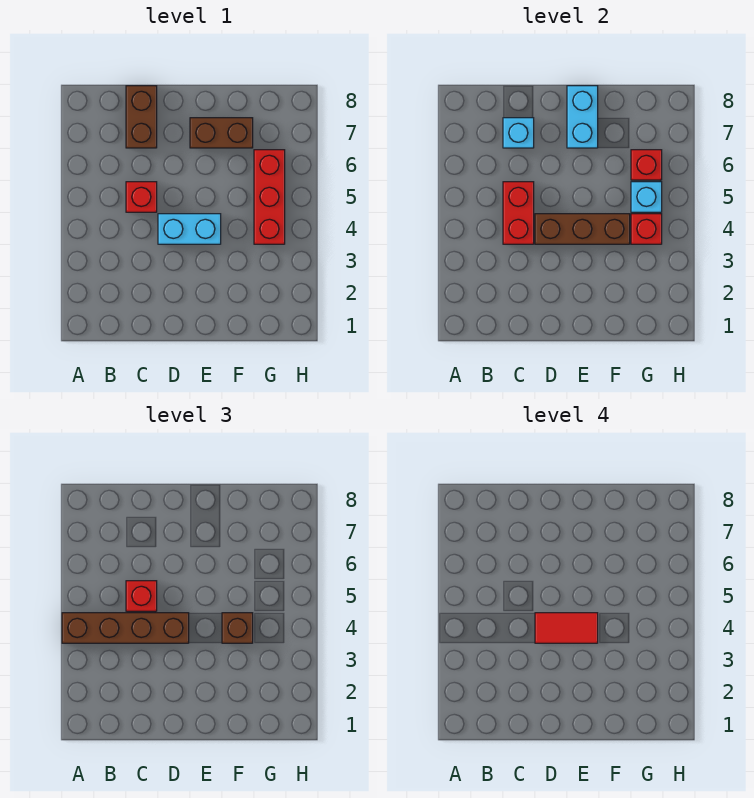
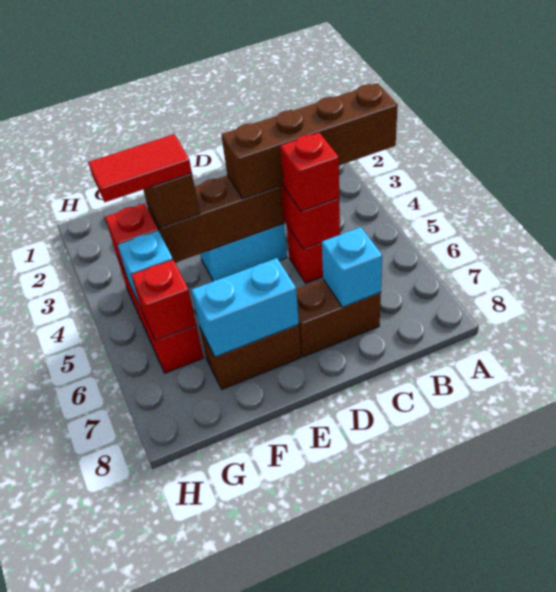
brown 1x2 brick [126,86,157,148] -> brown 1x2 brick turned to [296,279,381,357]
red 1x2 tile [535,613,598,643] -> red 1x2 tile moved to [88,134,192,202]
cyan 1x2 brick [567,86,598,148] -> cyan 1x2 brick turned to [192,258,299,357]

